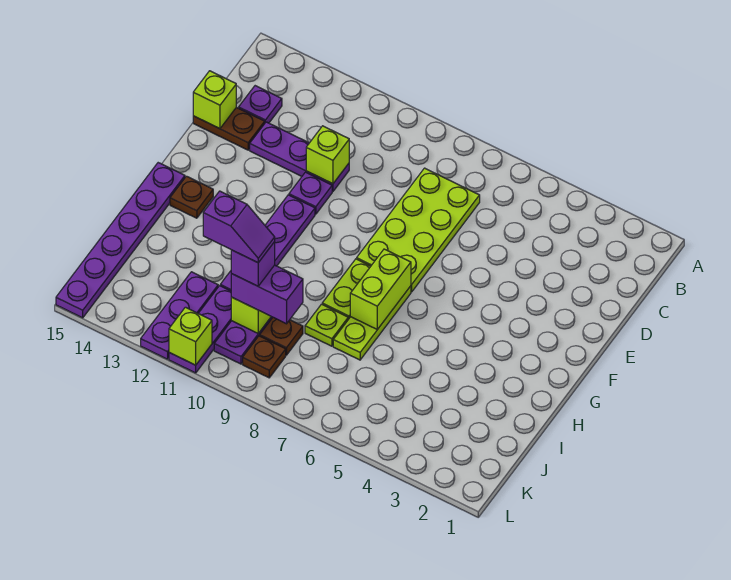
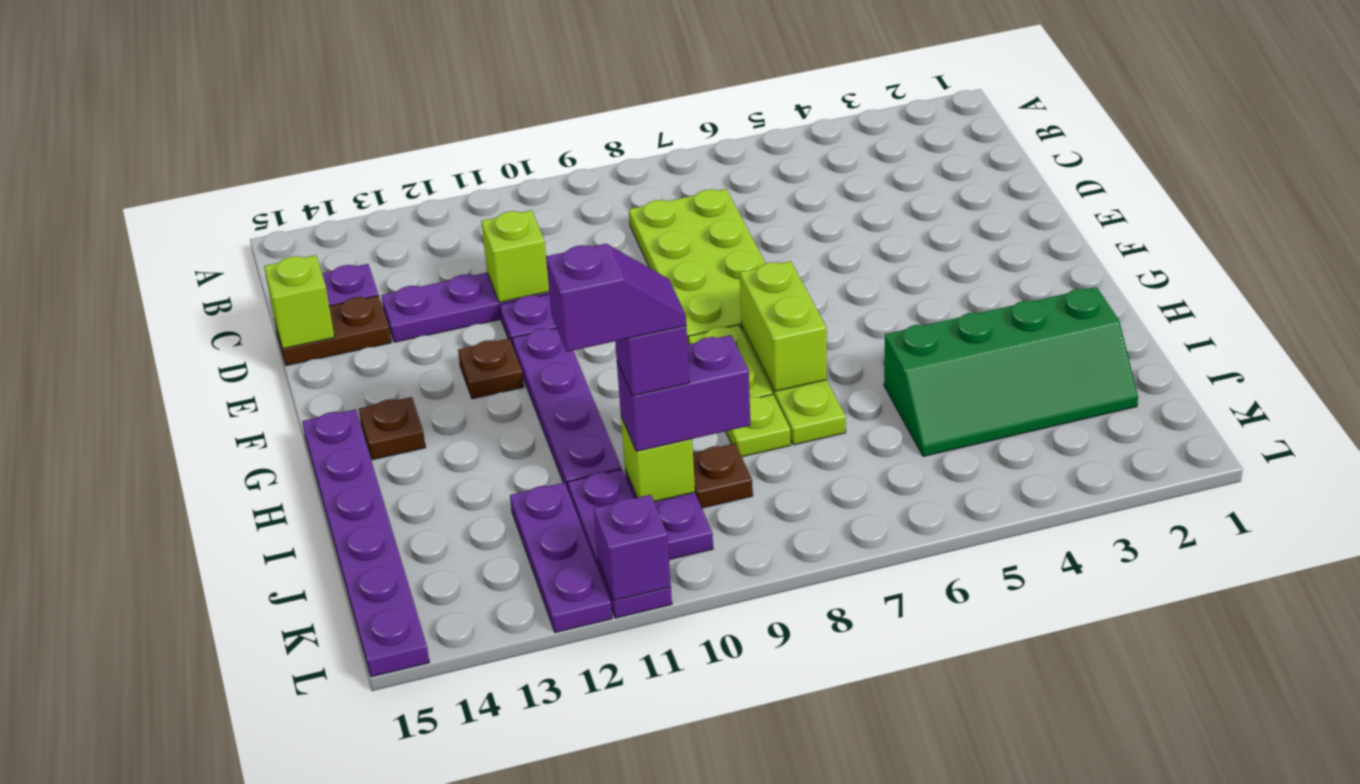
none -> green 2x4 slope [884,287,1138,457]
brown 1x1 plate [243,336,286,378] -> brown 1x1 plate moved to [458,338,524,399]
lime 1x1 brick [169,307,212,365] -> purple 1x1 brick [594,495,671,601]

